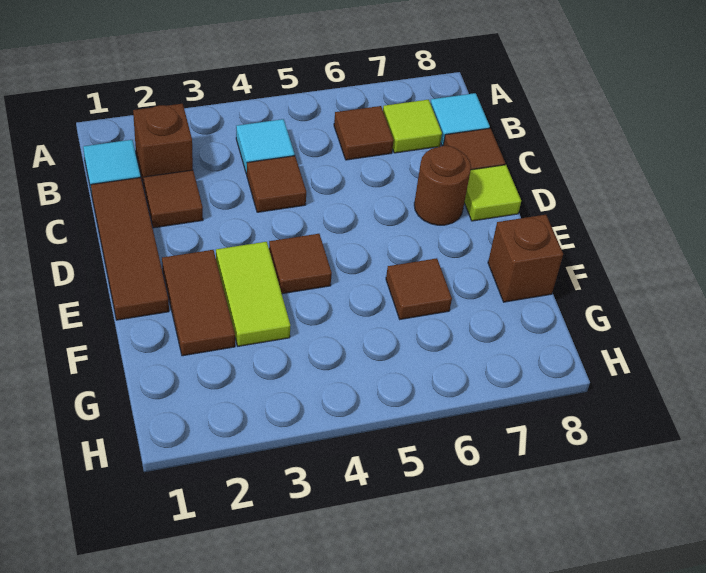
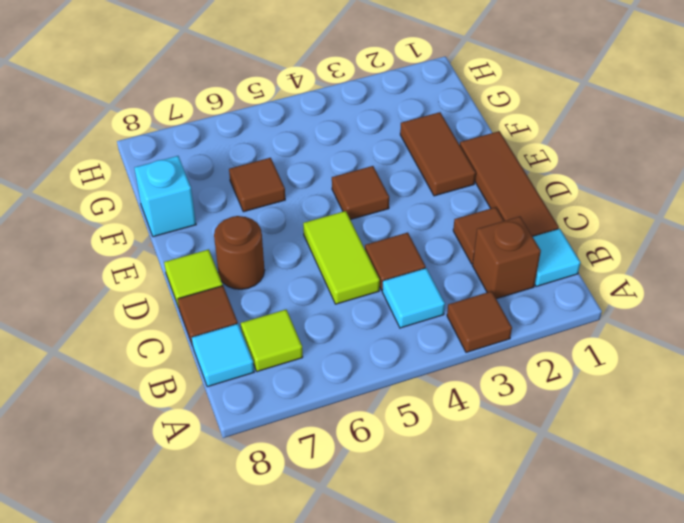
brown 1x1 tile [334,106,394,160] -> brown 1x1 tile moved to [447,291,512,352]
lime 1x2 tile [216,242,291,346] -> lime 1x2 tile moved to [303,211,380,304]
brown 1x1 brick [488,215,563,302] -> cyan 1x1 brick [134,156,196,237]

